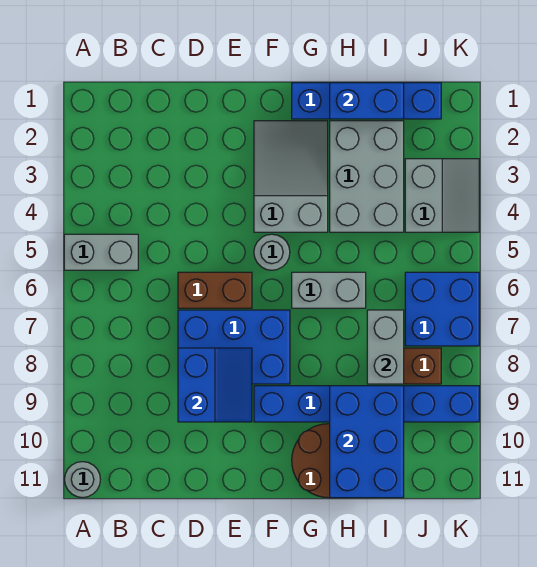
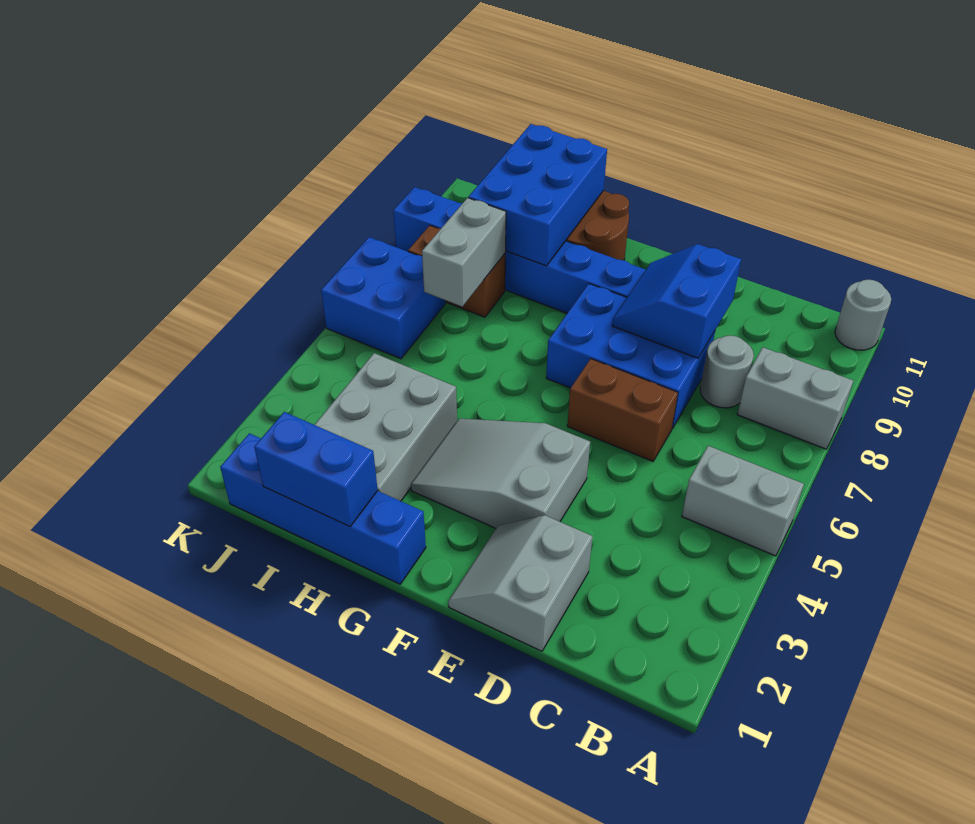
grey 2x3 slope [254,121,328,232] -> grey 2x3 slope turned to [411,419,590,528]
grey 1x1 round brick [254,234,290,270] -> grey 1x1 round brick moved to [700,335,754,408]
grey 1x2 brick [292,272,366,308] -> grey 1x2 brick moved to [737,347,853,449]
grey 2x2 slope [405,159,479,232] -> grey 2x2 slope moved to [448,515,592,651]

